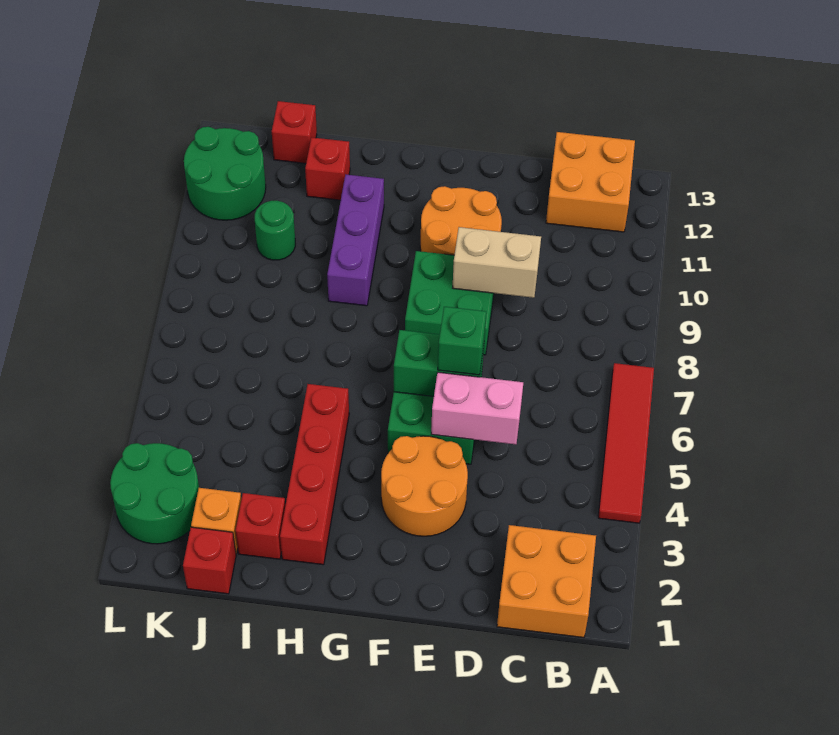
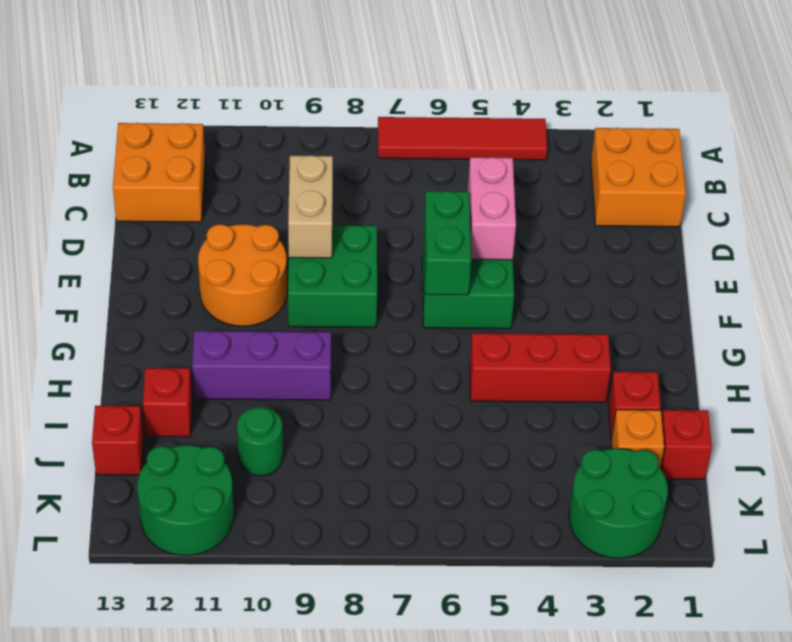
orange 2x2 round brick [381,436,468,536] -> none
green 1x1 brick [438,307,486,375] -> none
red 1x4 brick [280,384,349,565] -> red 1x3 brick [470,333,611,402]

